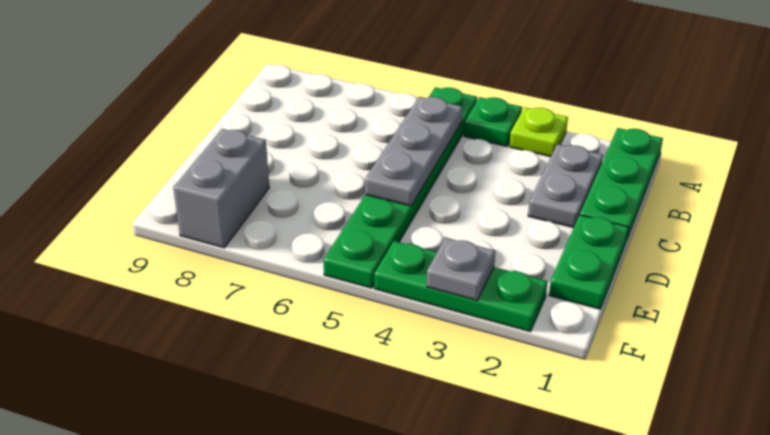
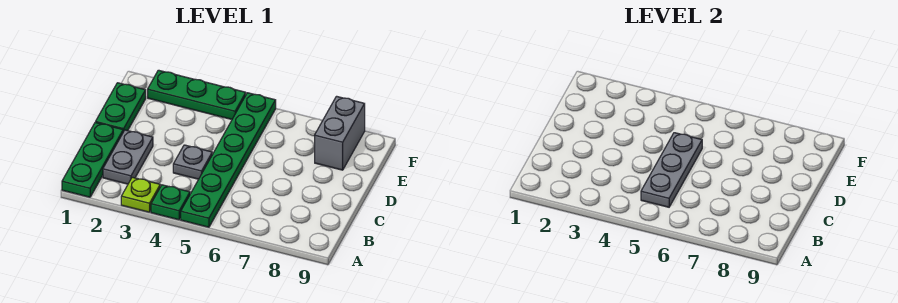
grey 1x1 plate [427,238,495,300] -> grey 1x1 plate moved to [173,145,212,179]

